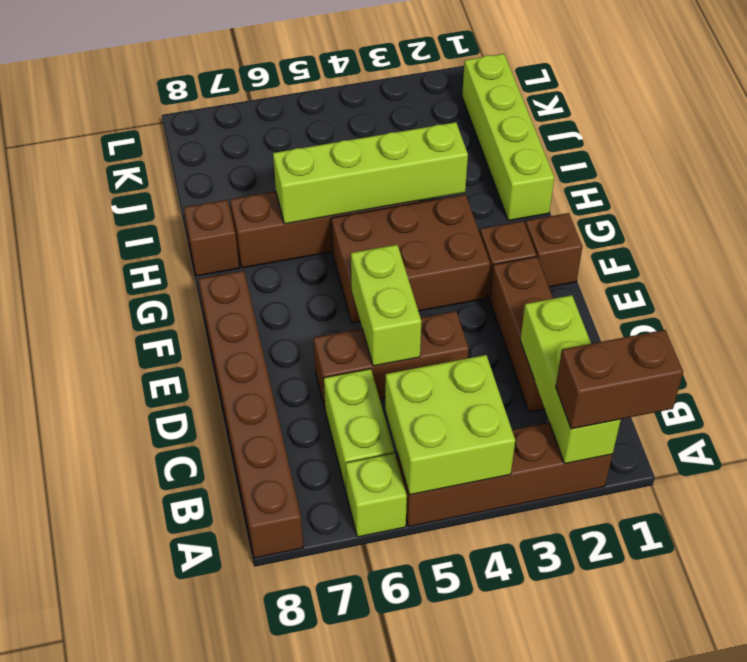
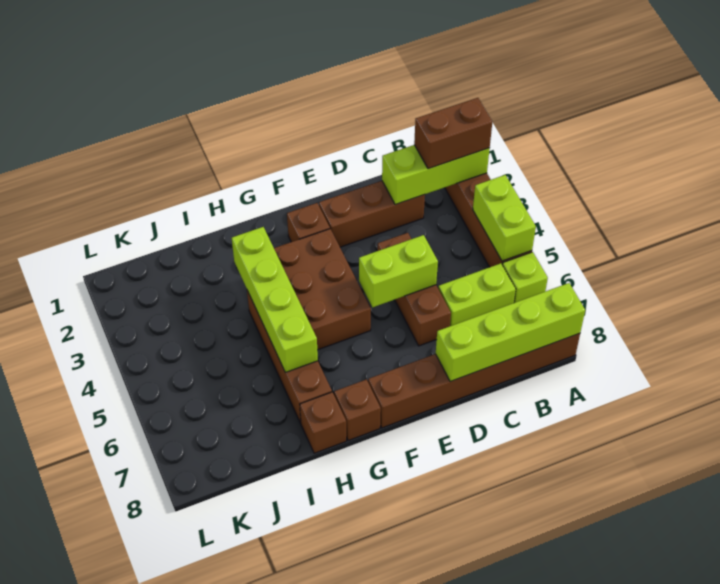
brown 1x2 brick [556,330,683,429] -> brown 1x2 brick turned to [414,98,492,169]
lime 2x2 brick [385,355,515,495] -> lime 1x2 brick [473,175,536,261]
brown 1x1 brick [525,213,582,287] -> brown 1x1 brick moved to [334,379,381,441]
lime 1x4 brick [462,54,554,221] -> lime 1x4 brick moved to [436,283,585,382]

